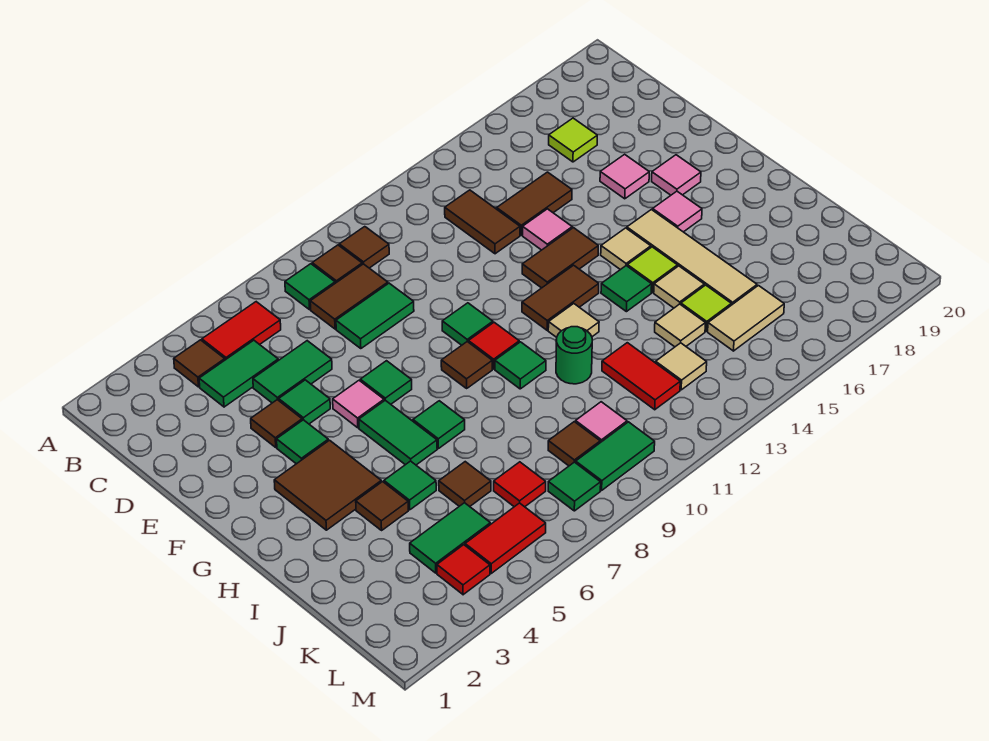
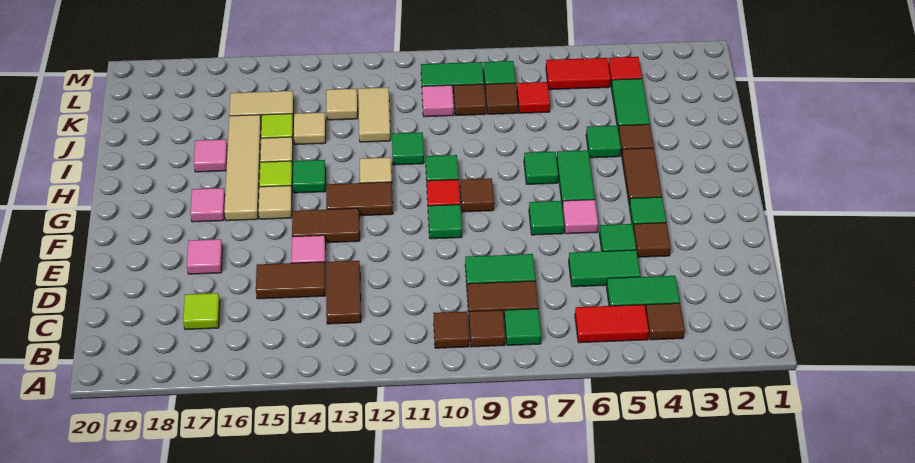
pink 1x1 tile [652,155,701,195] -> pink 1x1 tile moved to [194,139,228,172]
brown 2x2 tile [274,440,381,530] -> brown 1x2 tile [622,148,662,205]
green 1x1 round brick [556,327,592,384] -> green 1x1 tile [392,132,424,165]
brown 1x1 tile [439,462,491,506] -> brown 1x1 tile moved to [485,83,518,114]
red 1x2 tile [602,343,680,410] -> tan 1x2 tile [358,88,390,142]
green 1x2 tile [410,503,490,573] -> green 1x2 tile turned to [611,79,650,131]

